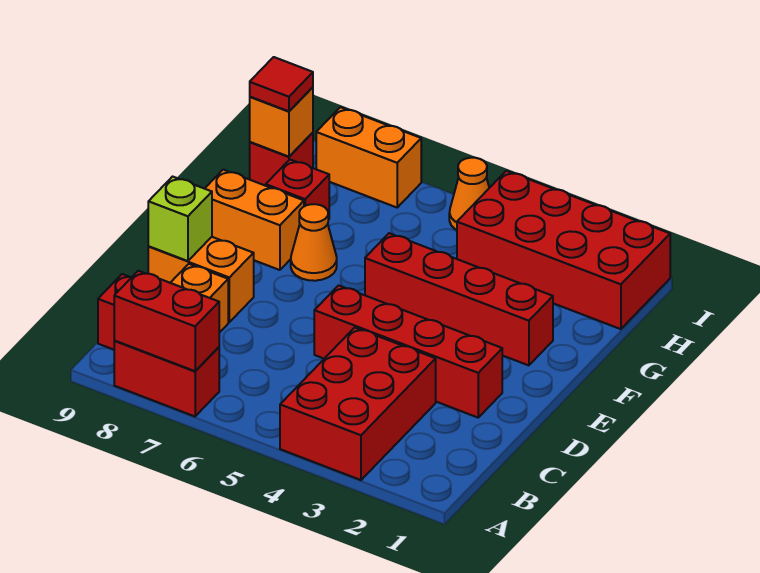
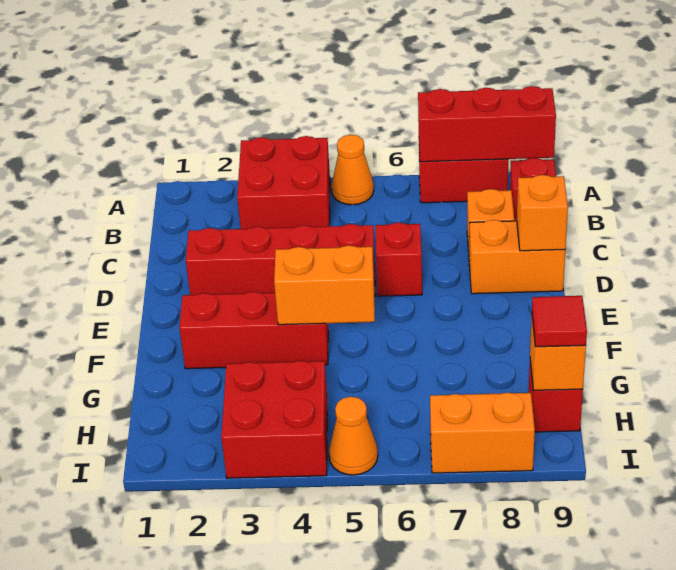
red 2x3 brick [280,328,436,480] -> red 2x2 brick [237,136,330,229]
red 1x2 brick [114,271,219,371] -> red 1x3 brick [418,86,556,162]
lime 1x1 brick [148,177,212,261] -> orange 1x1 brick [517,175,568,251]
red 1x4 brick [365,233,553,365] -> red 1x3 brick [179,292,328,369]
orange 1x1 cone [291,204,337,281] -> orange 1x1 cone moved to [332,135,374,205]
orange 1x2 brick [205,170,304,270] -> orange 1x2 brick moved to [274,245,375,325]
red 1x1 brick [266,160,329,220] -> red 1x1 brick moved to [376,223,422,296]
red 2x4 brick [457,171,670,329] -> red 2x2 brick [221,361,327,478]

